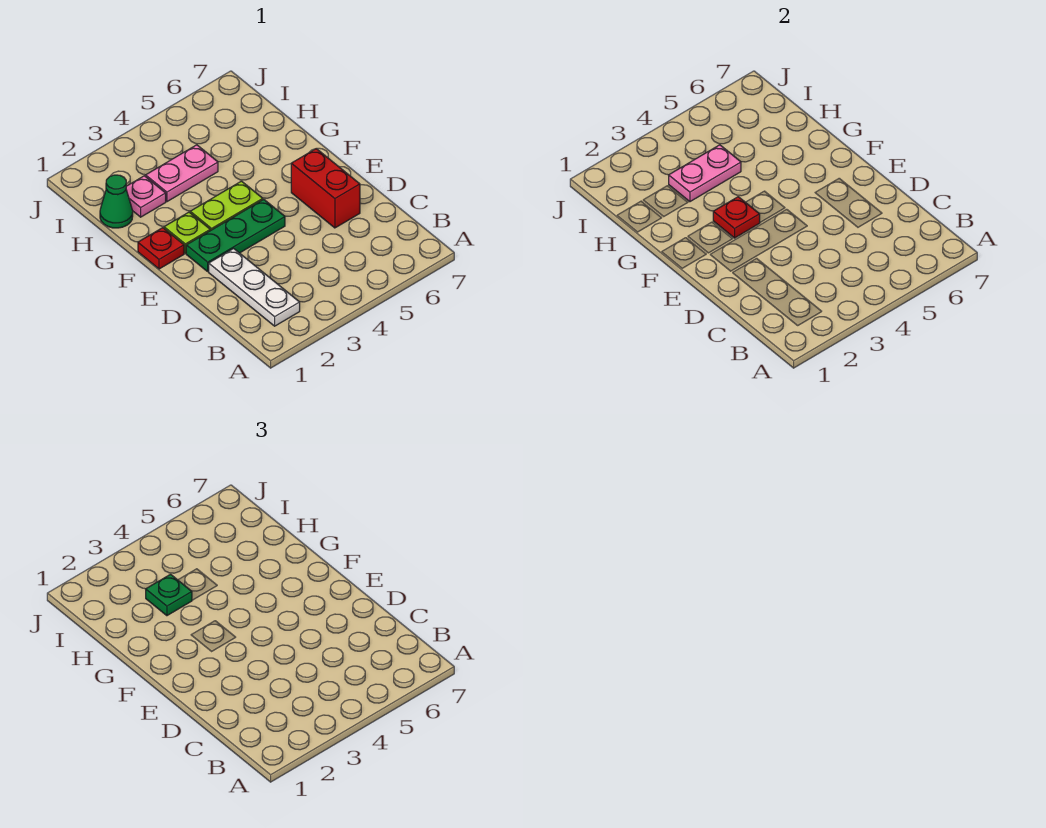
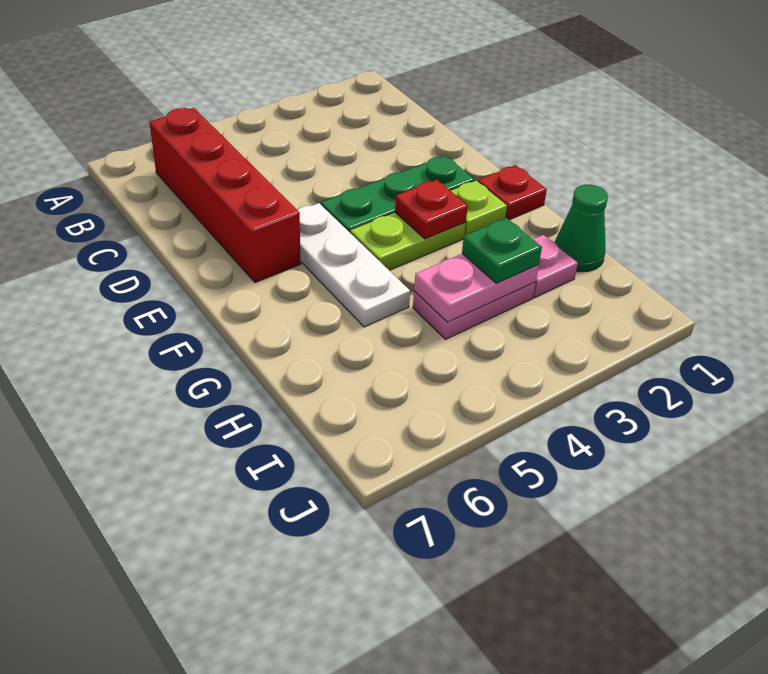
white 1x3 plate [209,249,300,326] -> white 1x3 plate moved to [298,203,410,327]
red 1x2 brick [291,149,360,228] -> red 1x4 brick [149,108,301,283]

